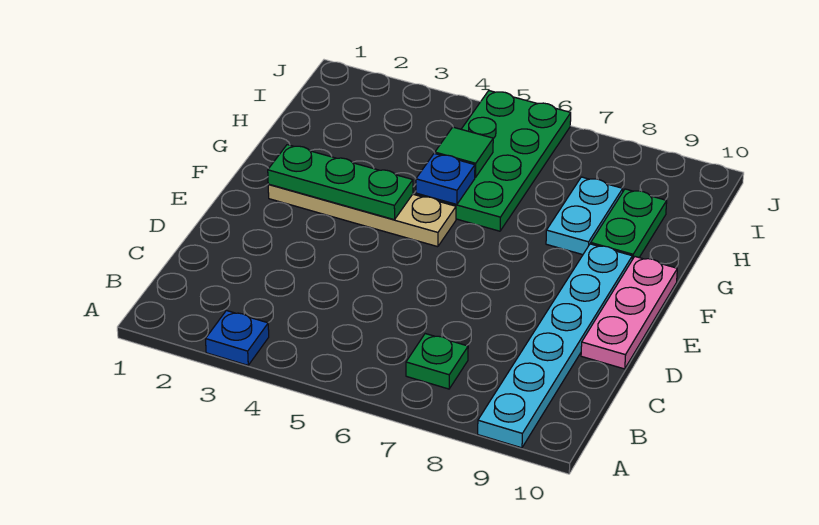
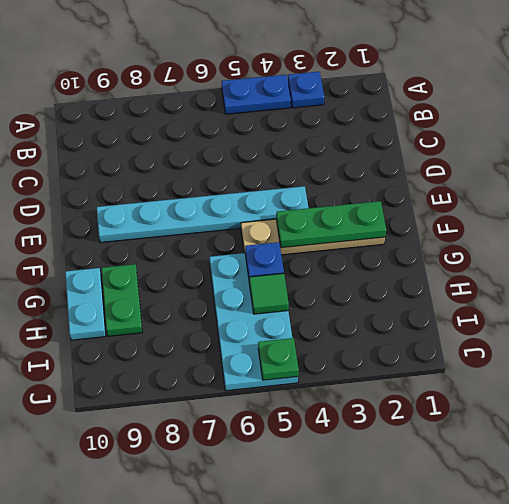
none -> blue 1x2 plate [222,75,291,114]
cyan 1x6 plate [478,244,632,448] -> cyan 1x6 plate turned to [97,186,308,243]
green 1x1 plate [406,334,468,389] -> green 1x1 plate moved to [258,338,299,380]
pink 1x3 plate [581,257,677,369] -> none
green 2x4 plate [416,91,571,231] -> cyan 2x4 plate [209,253,298,391]
cyan 1x2 plate [546,177,623,255] -> cyan 1x2 plate moved to [65,268,106,340]

